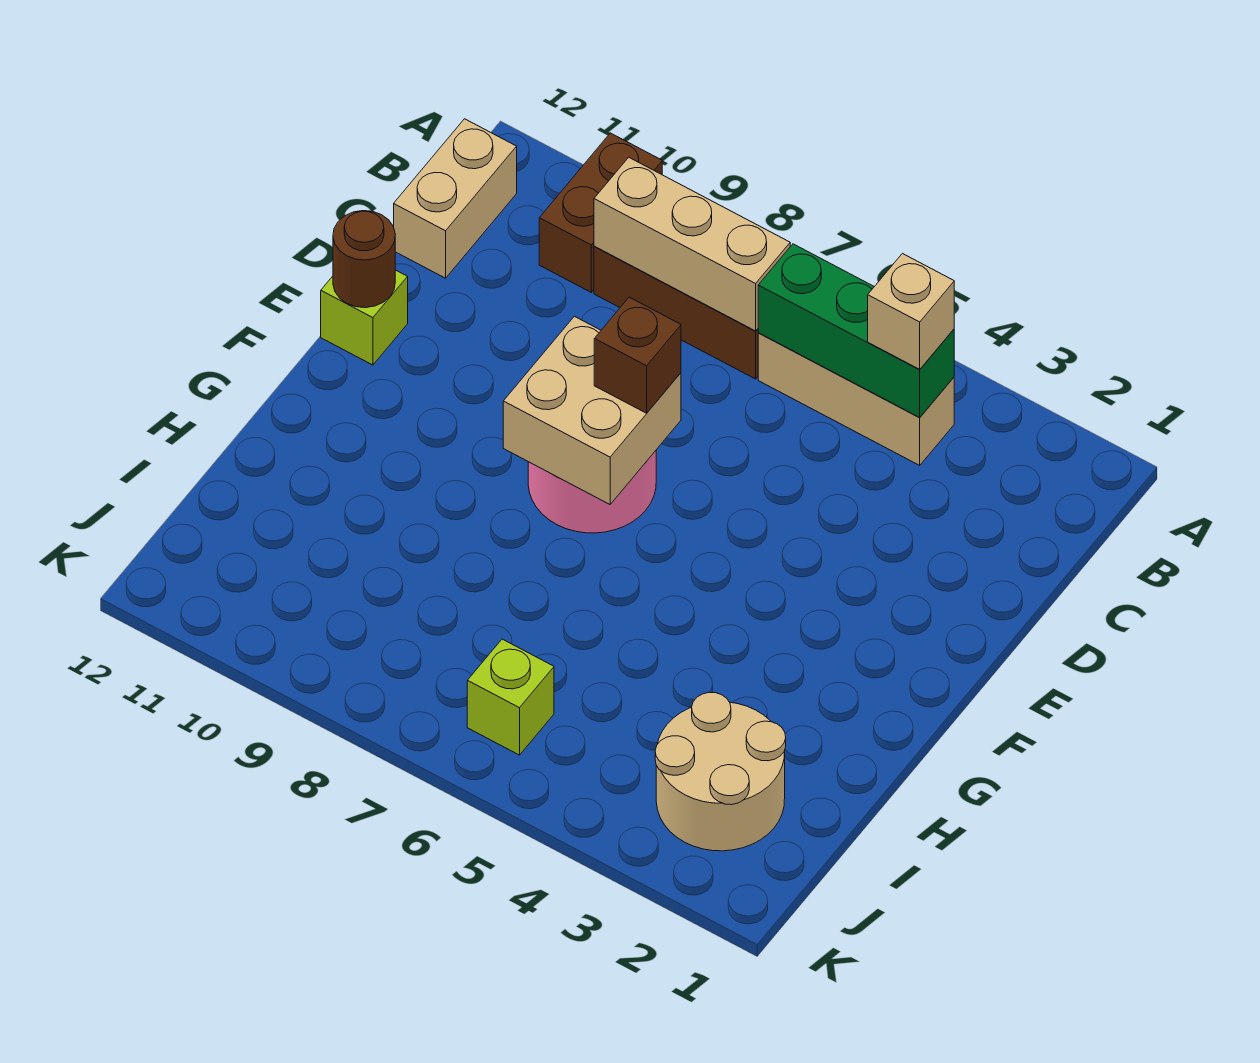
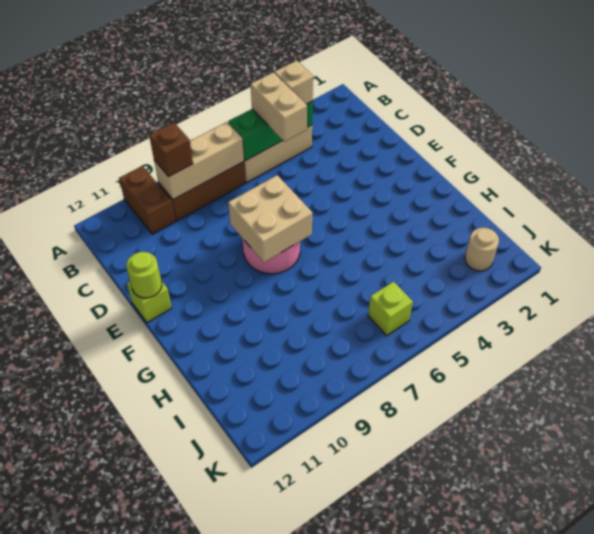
tan 1x2 brick [394,119,517,278] -> tan 1x2 brick moved to [251,72,307,142]
brown 1x1 brick [594,297,681,413] -> brown 1x1 brick moved to [149,123,193,176]
brown 1x1 round brick [333,211,395,308] -> lime 1x1 round brick [126,252,162,298]
tan 2x2 round brick [655,692,786,851] -> tan 1x1 round brick [465,228,499,271]

